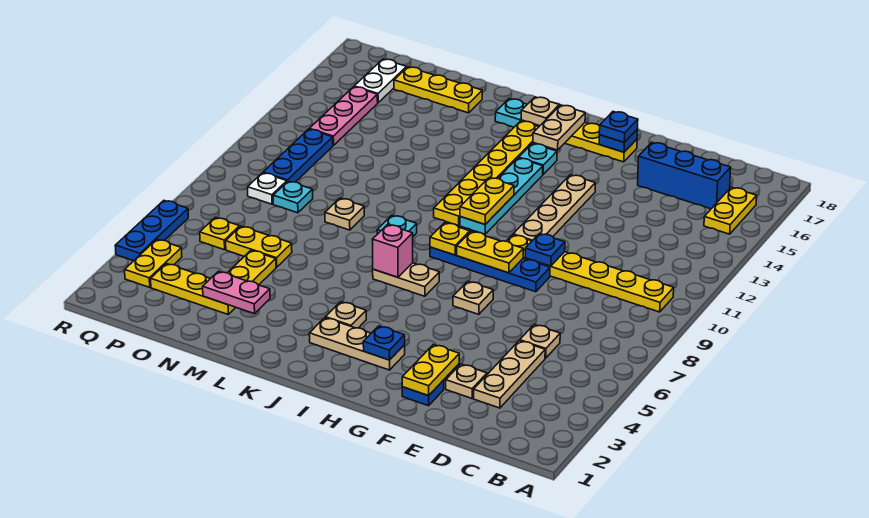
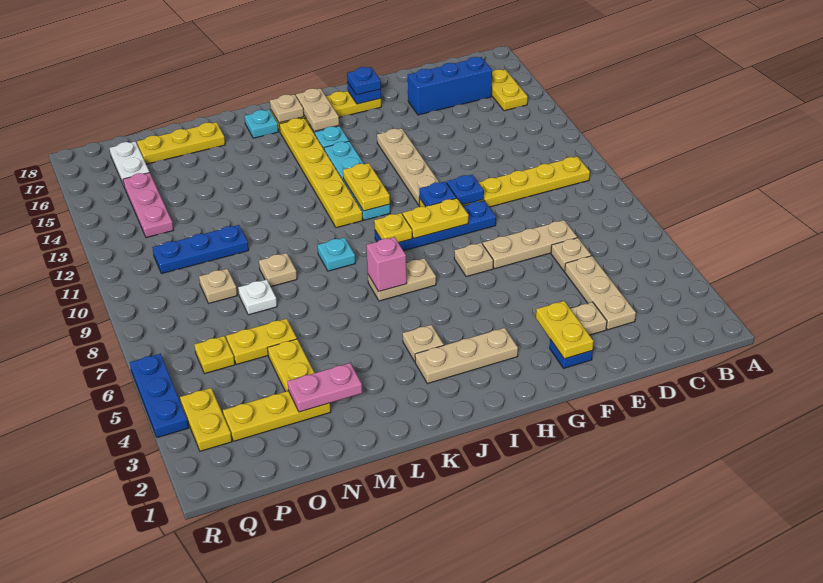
none -> tan 1x3 plate [483,220,577,269]
blue 1x1 plate [363,326,405,360] -> blue 1x1 plate moved to [419,182,456,206]
cyan 1x1 plate [273,181,313,213] -> tan 1x1 plate [199,269,237,303]
white 1x1 plate [248,173,287,204] -> white 1x1 plate moved to [238,279,277,315]
blue 1x3 plate [263,129,333,182] -> blue 1x3 plate turned to [152,225,249,274]

